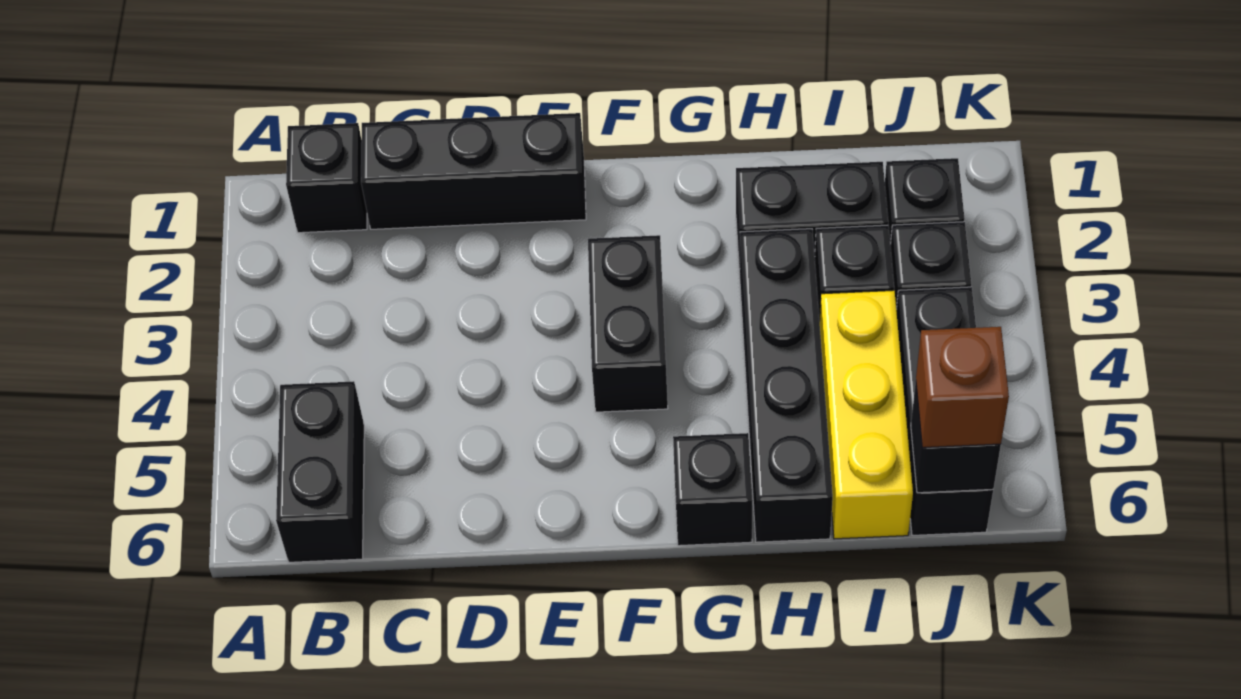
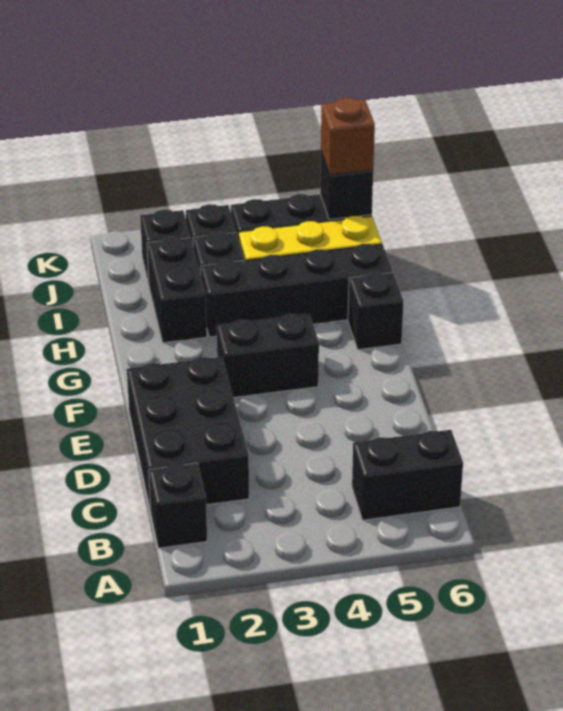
black 1x3 brick [361,113,586,229] -> black 2x3 brick [127,357,249,511]

